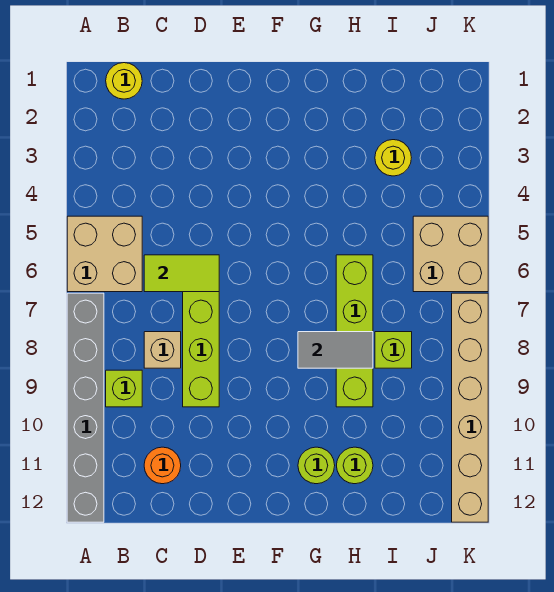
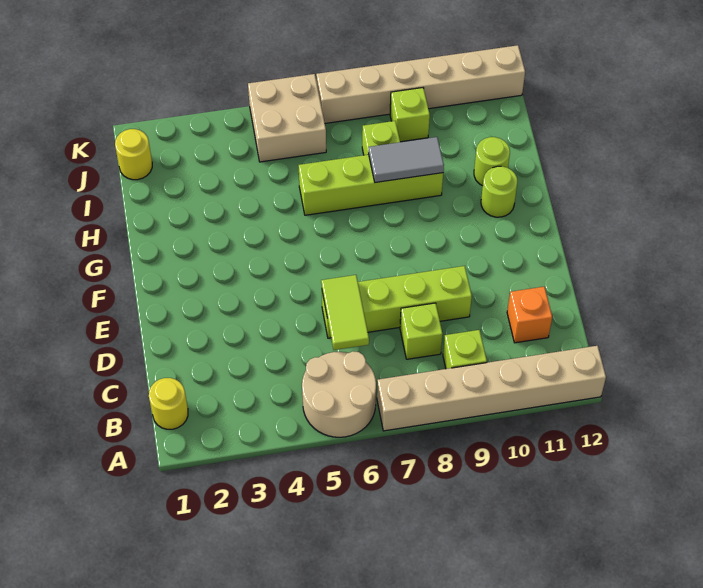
tan 2x2 brick [67,216,142,292] -> tan 2x2 round brick [302,351,376,437]
grey 1x6 brick [67,293,104,522] -> tan 1x6 brick [377,346,606,431]
tan 1x1 brick [144,332,181,368] -> lime 1x1 brick [400,303,443,359]
orange 1x1 round brick [144,447,181,484] -> orange 1x1 brick [507,287,552,343]
grey 1x2 tile [298,332,373,368] -> grey 1x2 tile turned to [368,137,444,183]
yellow 1x1 round brick [375,140,411,176] -> yellow 1x1 round brick moved to [115,129,152,180]
none -> lime 1x1 brick [390,88,430,142]

